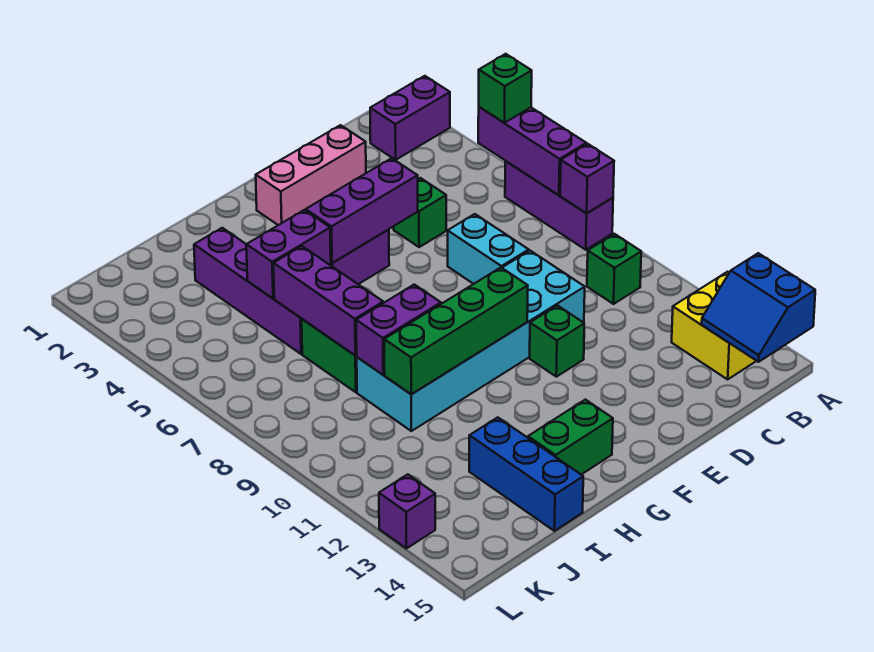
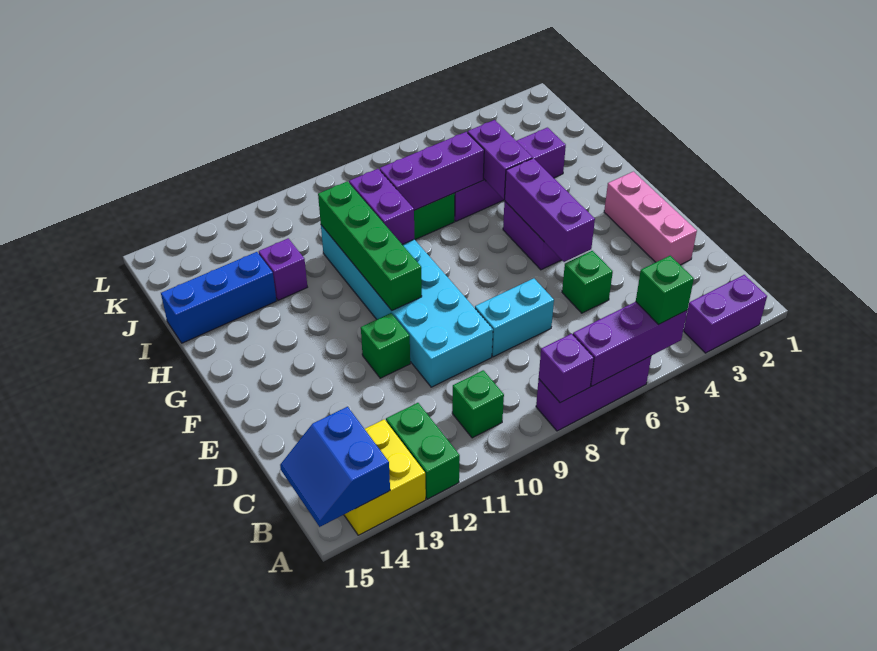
purple 1x2 brick [370,76,450,160] -> purple 1x2 brick turned to [683,275,767,353]
blue 2x2 slope [702,253,815,362] -> blue 2x2 slope turned to [280,407,390,527]
green 1x2 brick [528,400,613,475] -> green 1x2 brick moved to [386,403,460,499]
purple 1x1 brick [379,474,435,548] -> purple 1x1 brick moved to [259,238,307,300]

